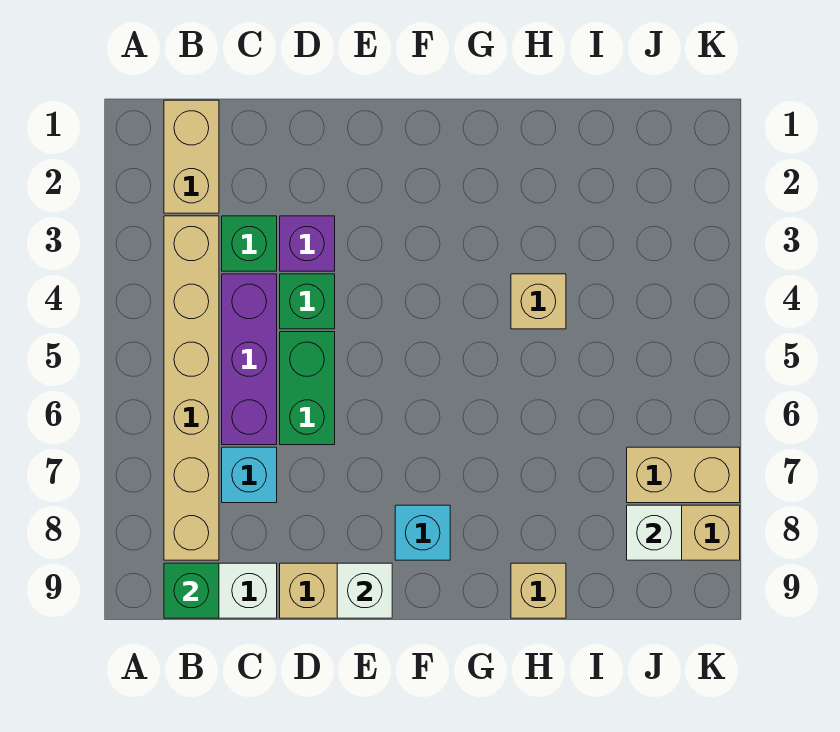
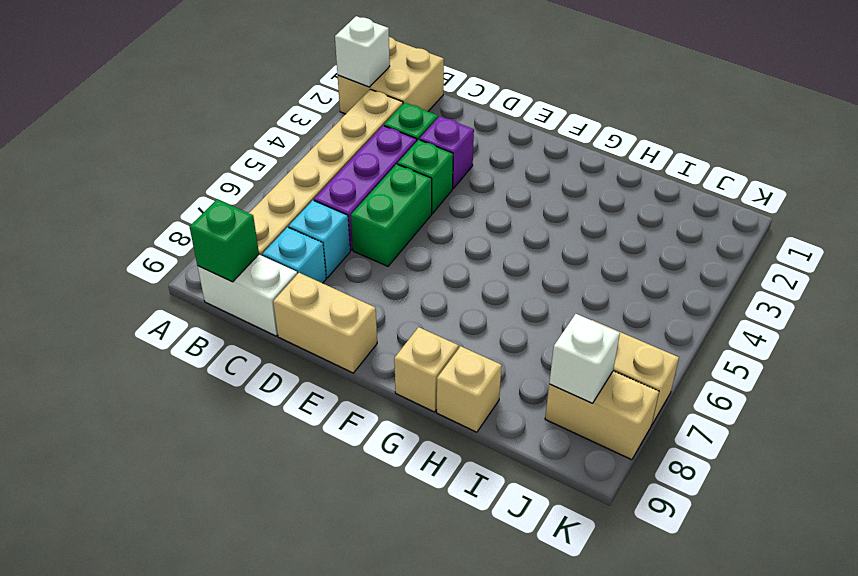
tan 1x2 brick [164,100,219,213] -> tan 2x2 brick [338,37,444,114]
white 1x1 brick [337,563,392,618] -> white 1x1 brick moved to [335,16,390,87]
cyan 1x1 brick [395,505,450,560] -> cyan 1x1 brick moved to [262,227,326,283]
tan 1x1 brick [511,274,566,329] -> tan 1x1 brick moved to [394,327,458,412]

